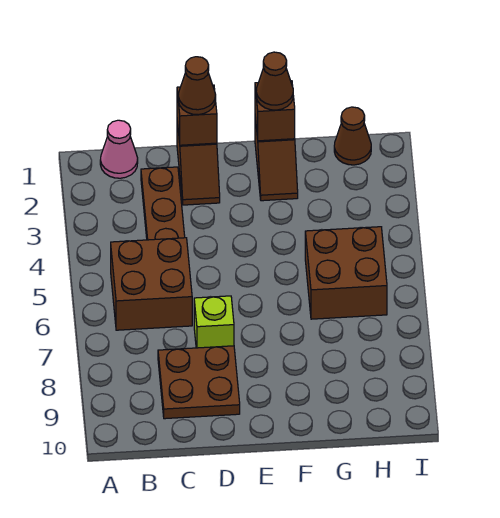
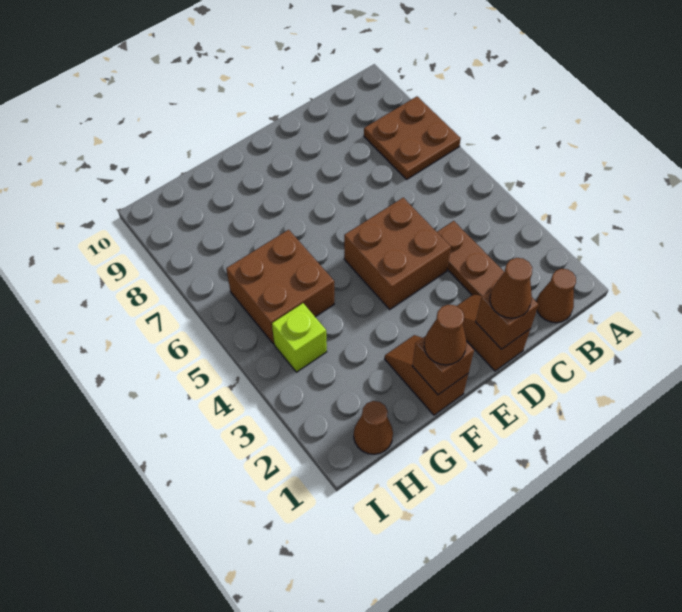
pink 1x1 cone [100,120,138,178] -> brown 1x1 cone [536,269,576,323]
brown 2x2 brick [111,238,192,330] -> brown 2x2 brick moved to [344,198,451,309]
brown 2x2 plate [158,346,240,419] -> brown 2x2 plate moved to [364,96,461,179]
lime 1x1 brick [194,296,234,348] -> lime 1x1 brick moved to [272,303,327,372]

